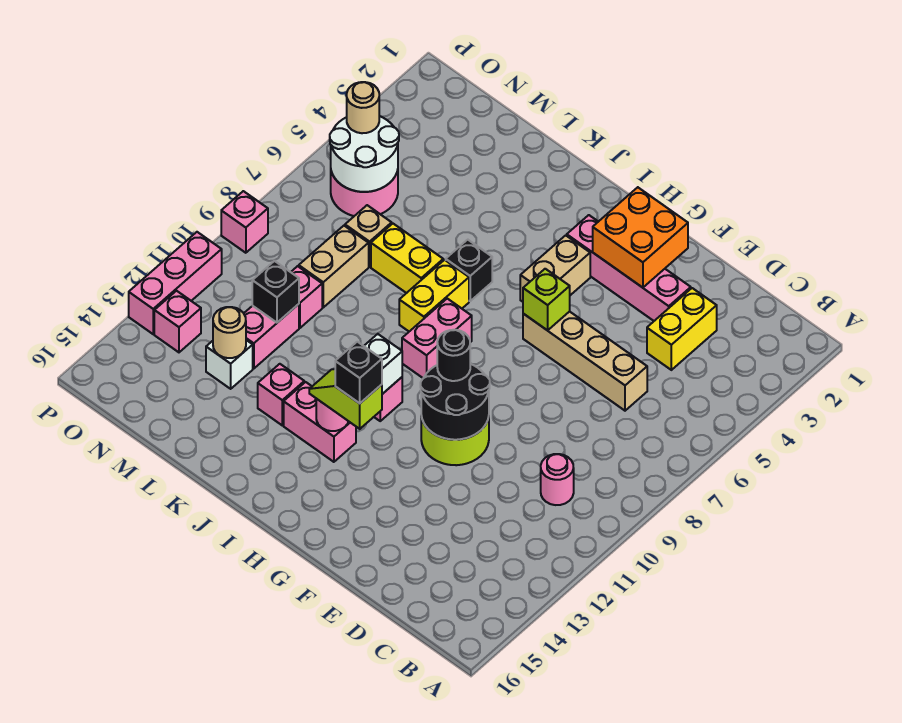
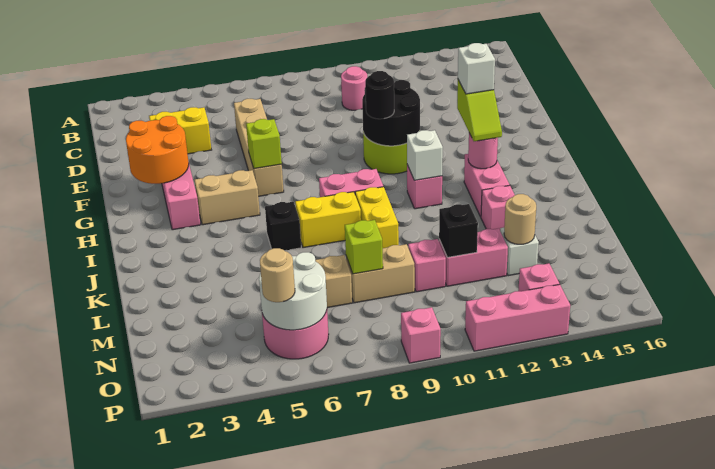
orange 2x2 brick [593,187,688,288] -> orange 2x2 round brick [126,116,189,184]
black 1x1 brick [335,342,382,403] -> white 1x1 brick [458,43,495,94]
yellow 1x2 brick [371,224,443,293] -> yellow 1x2 brick moved to [355,187,399,248]
none -> lime 1x1 brick [345,220,383,274]

